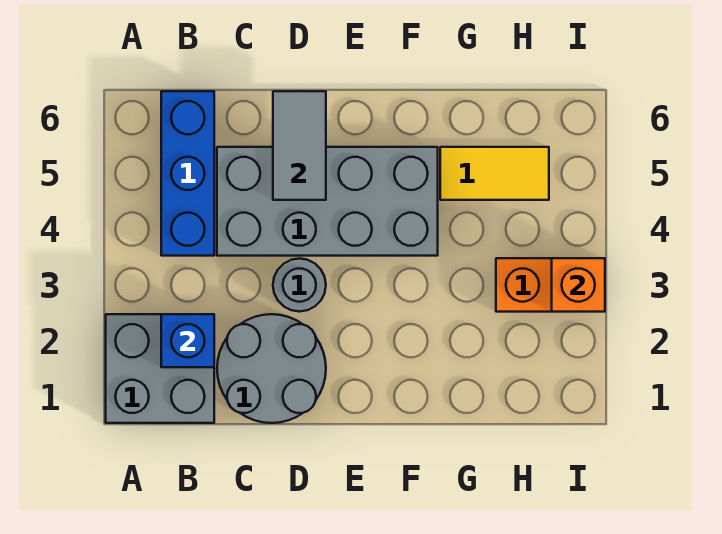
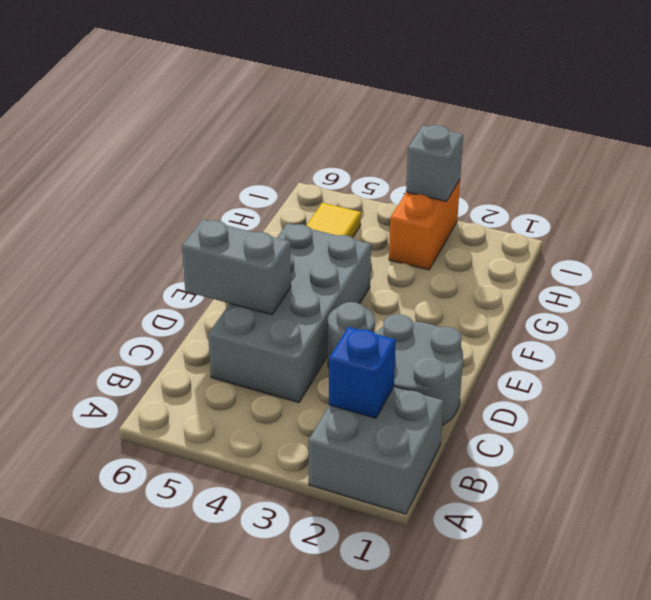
blue 1x3 brick [161,91,214,256] -> none
grey 1x2 tile [273,91,326,200] -> grey 1x2 brick [182,220,291,315]
orange 1x1 brick [552,258,605,312] -> grey 1x1 brick [406,125,463,201]

